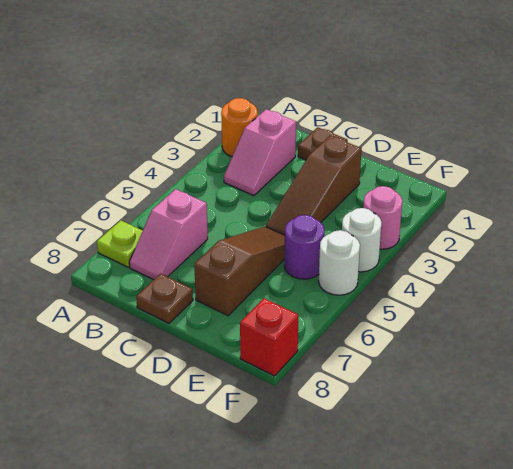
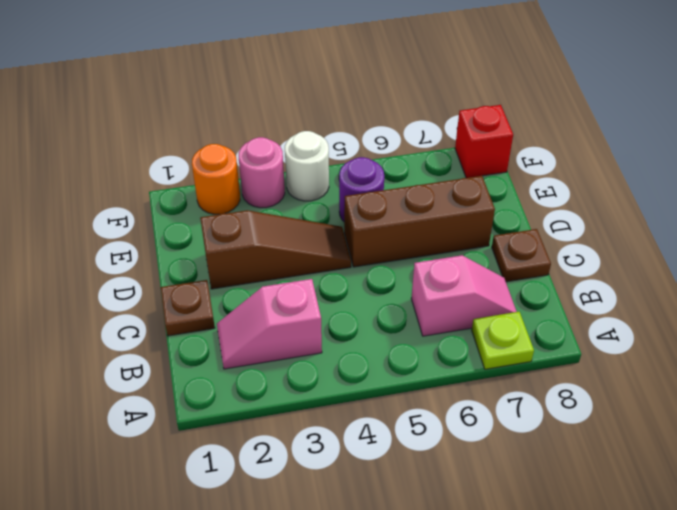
orange 1x1 round brick [221,98,258,156] -> orange 1x1 round brick moved to [192,144,240,214]
pink 1x2 slope [224,109,296,196] -> pink 1x2 slope turned to [217,279,322,369]
brown 1x3 slope [194,227,285,316] -> brown 1x3 brick [344,176,495,267]
white 1x1 round brick [319,230,360,295] -> none

